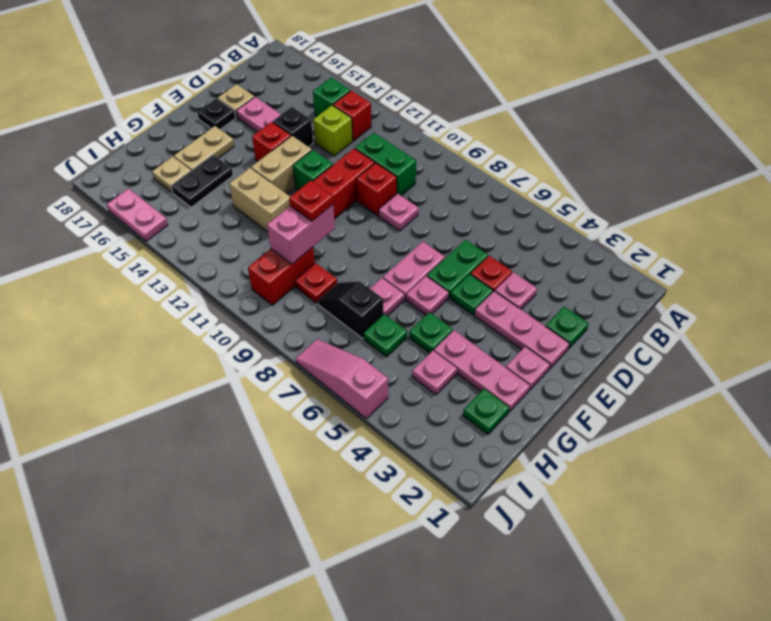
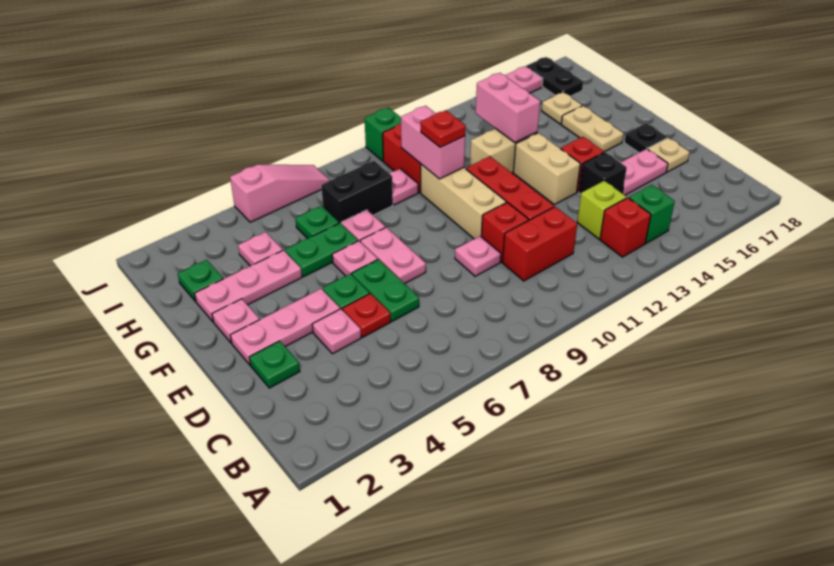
green 1x2 brick [355,133,416,196] -> red 1x2 brick [503,207,577,281]
none -> tan 1x3 brick [420,164,506,239]
green 1x1 brick [293,150,333,190] -> green 1x1 brick moved to [365,107,401,161]
green 1x1 plate [409,312,453,353] -> green 1x2 plate [285,223,358,277]
none -> pink 1x2 brick [476,73,540,143]
black 1x2 plate [171,155,233,207] -> black 1x2 plate moved to [526,57,583,96]
black 1x2 slope [318,281,383,339] -> black 1x2 brick [321,161,393,223]
red 1x1 plate [295,263,337,303] -> pink 1x1 plate [389,169,418,205]

